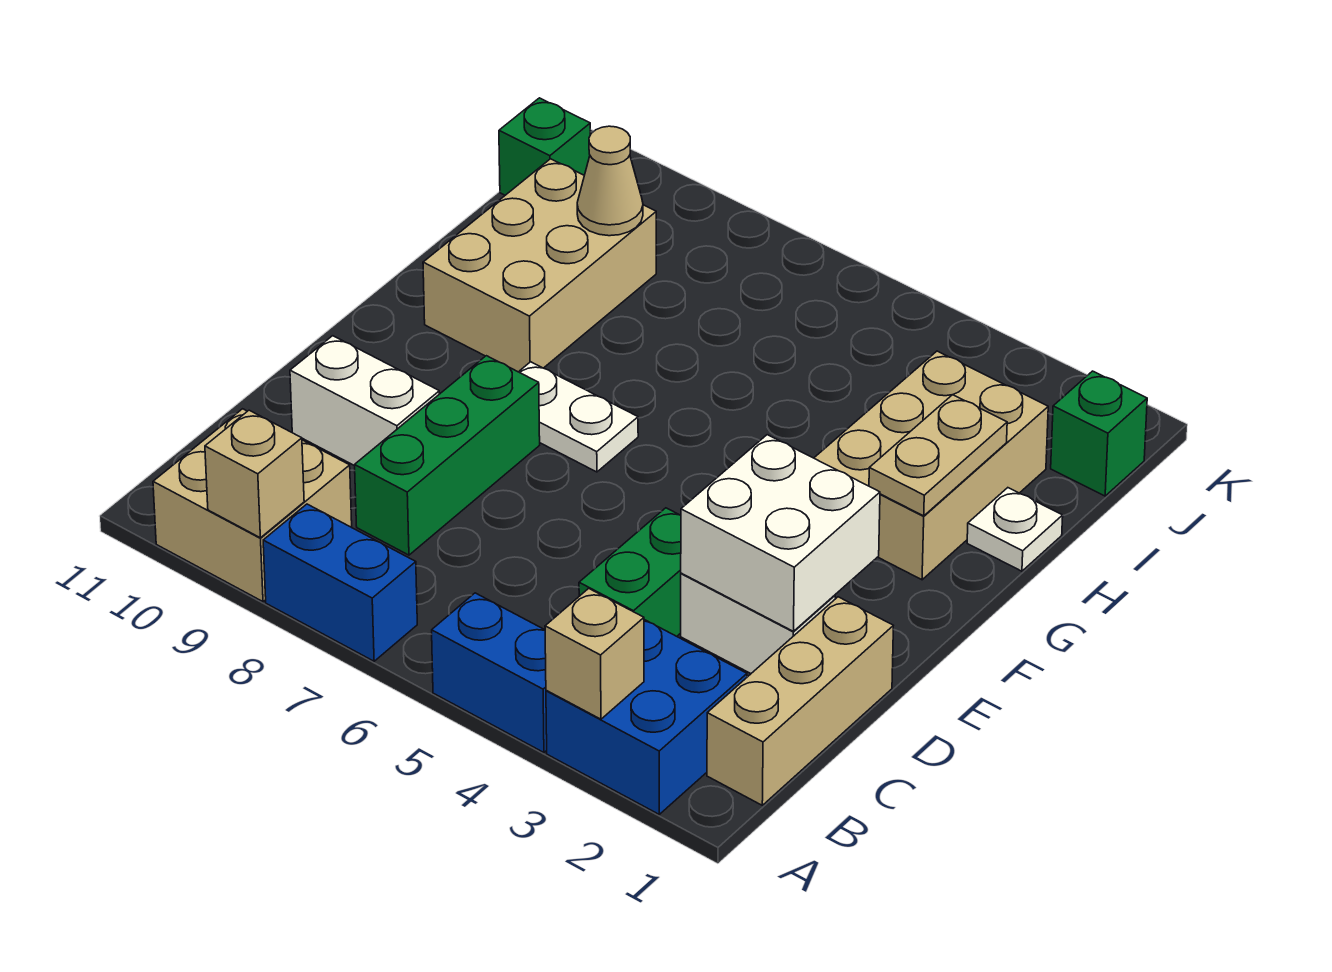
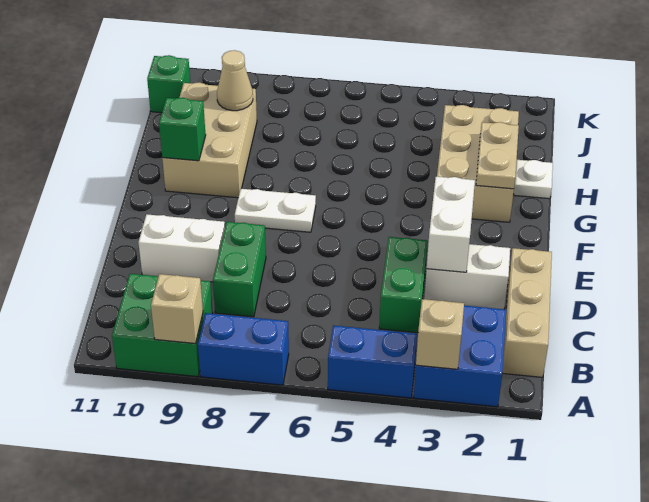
tan 2x2 brick [153,409,352,602] -> green 2x2 brick [112,274,213,377]
green 1x3 brick [355,356,540,555] -> green 1x2 brick [213,222,266,317]
white 2x2 brick [681,435,880,631] -> white 1x2 brick [427,177,475,272]
green 1x1 brick [1051,371,1147,496] -> green 1x1 brick moved to [159,98,206,161]

